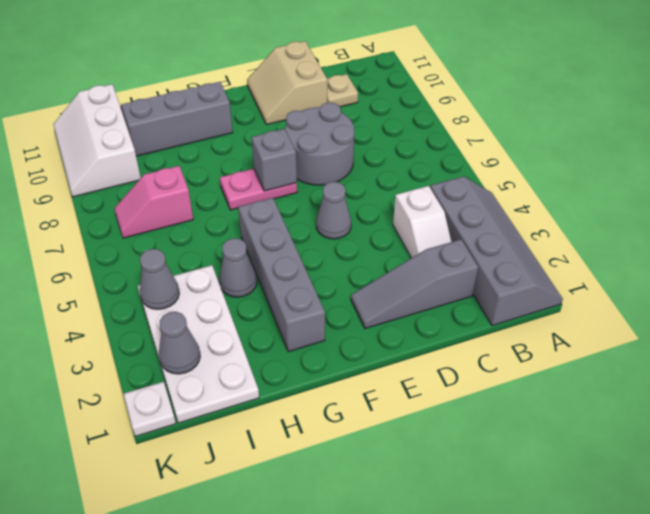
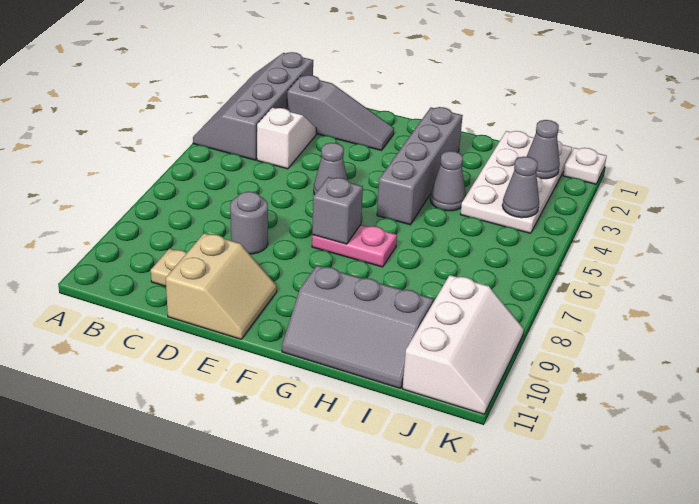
grey 2x2 round brick [285,103,354,185] -> grey 1x1 round brick [230,192,268,254]
pink 1x2 slope [114,166,193,238] -> none

